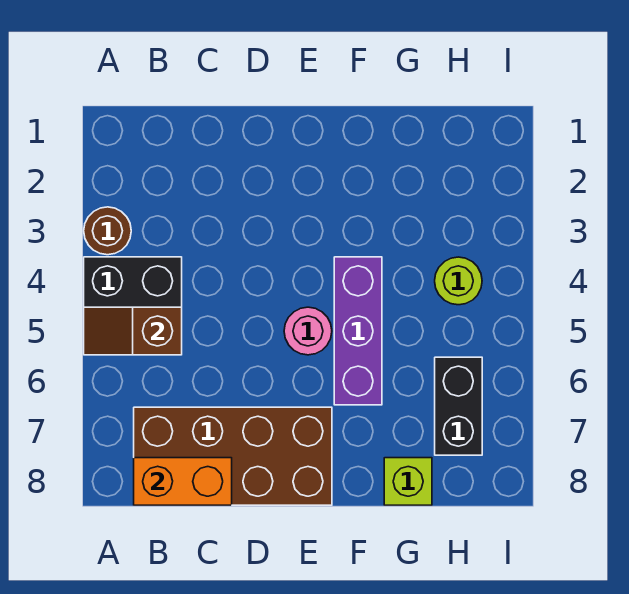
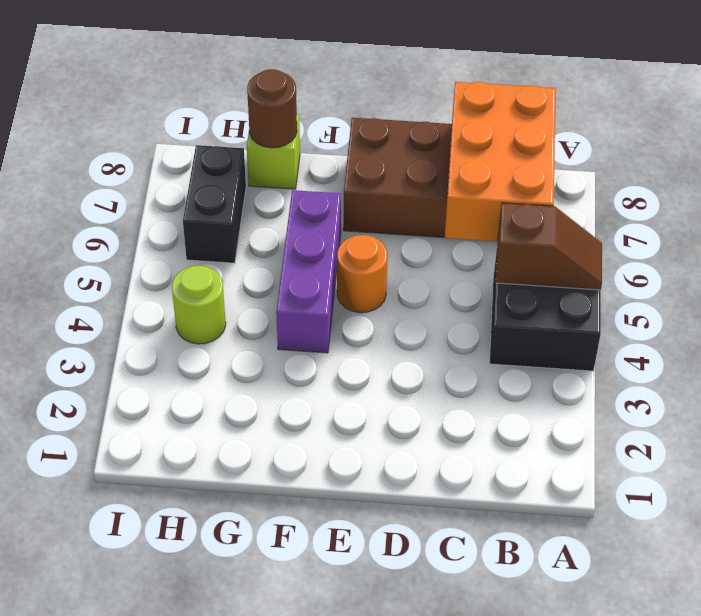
brown 1x1 round brick [84,207,131,255] -> brown 1x1 round brick moved to [247,69,297,148]
orange 1x2 brick [134,458,232,505] -> orange 2x3 brick [445,82,556,242]
pink 1x1 round brick [284,307,332,355] -> orange 1x1 round brick [337,235,388,313]

